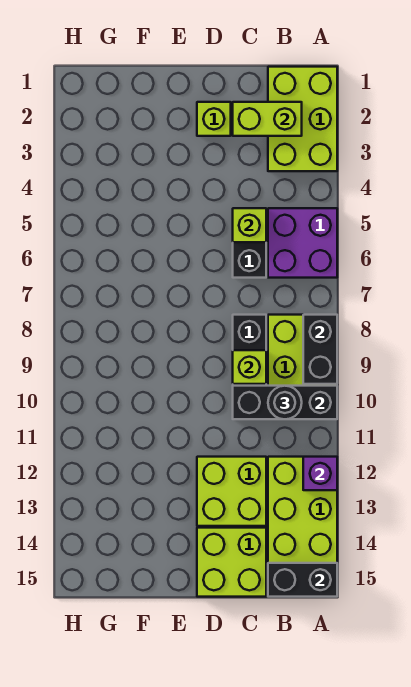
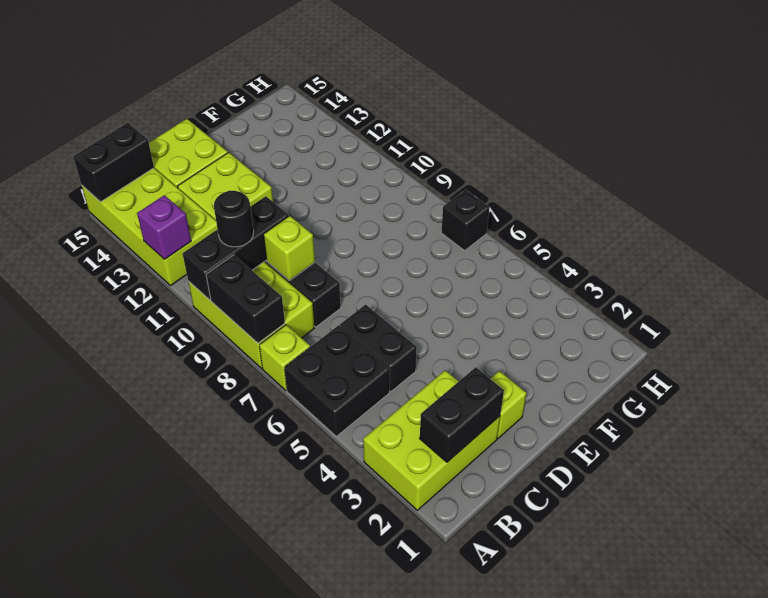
lime 2x3 brick [268,67,337,171] -> lime 2x3 brick turned to [363,370,500,510]
purple 2x2 brick [268,208,337,278] -> black 2x2 brick [284,325,390,436]
lime 1x2 brick [233,102,302,136] -> black 1x2 brick [420,367,504,462]
lime 1x1 brick [233,208,266,242] -> lime 1x1 brick moved to [259,325,310,390]
none -> black 1x1 brick [441,190,489,251]

